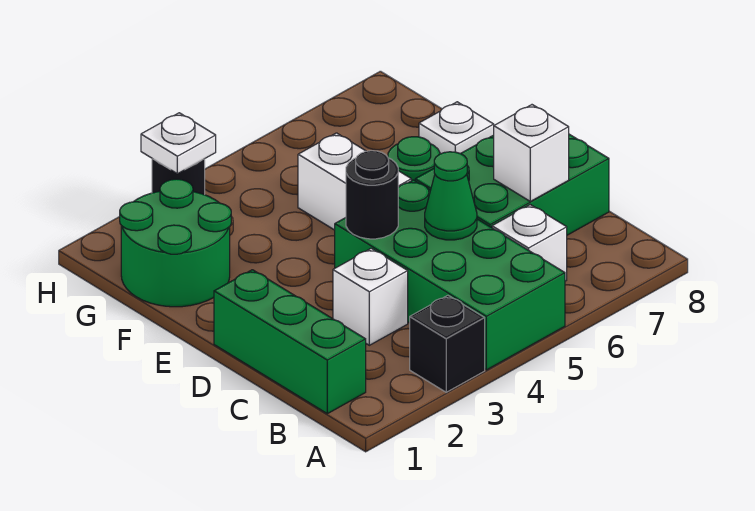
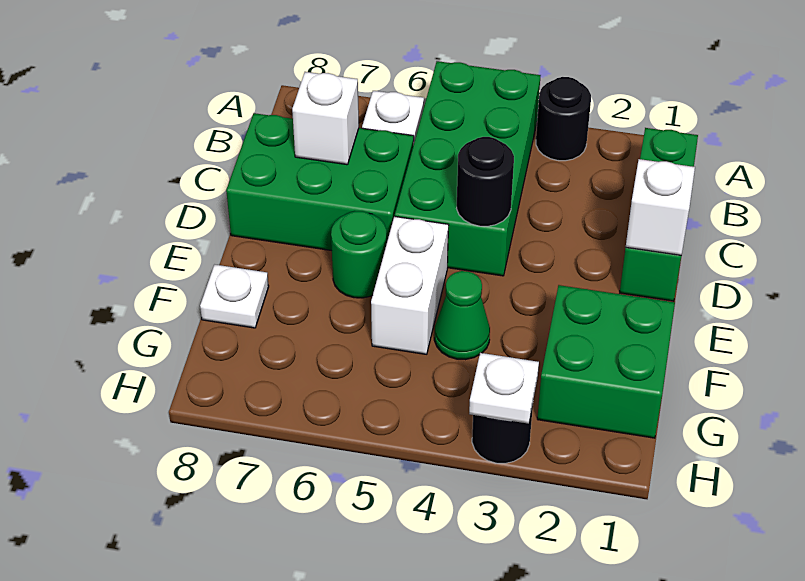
black 1x1 brick [410,295,485,392] -> black 1x1 round brick [536,77,591,161]
white 1x1 brick [333,248,408,345] -> white 1x1 brick moved to [626,159,695,256]
green 1x1 cone [425,152,477,240] -> green 1x1 cone moved to [434,271,490,360]
green 2x2 round brick [120,179,231,307] -> green 2x2 brick [537,285,675,438]

